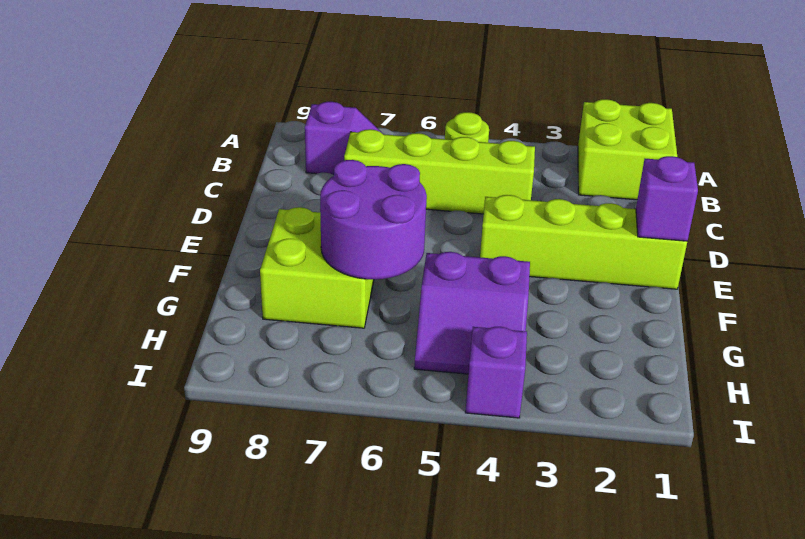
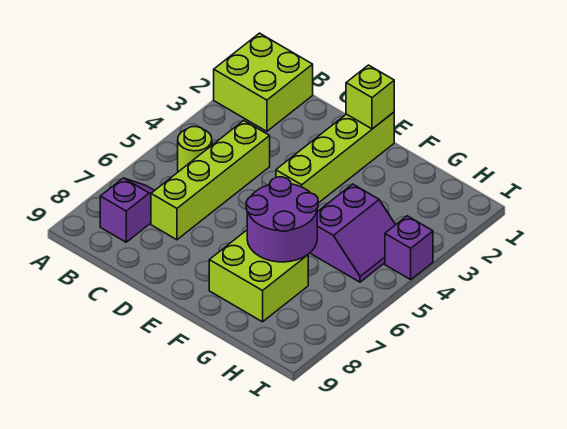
purple 1x1 brick [636,156,698,241] -> lime 1x1 brick [346,65,394,129]

